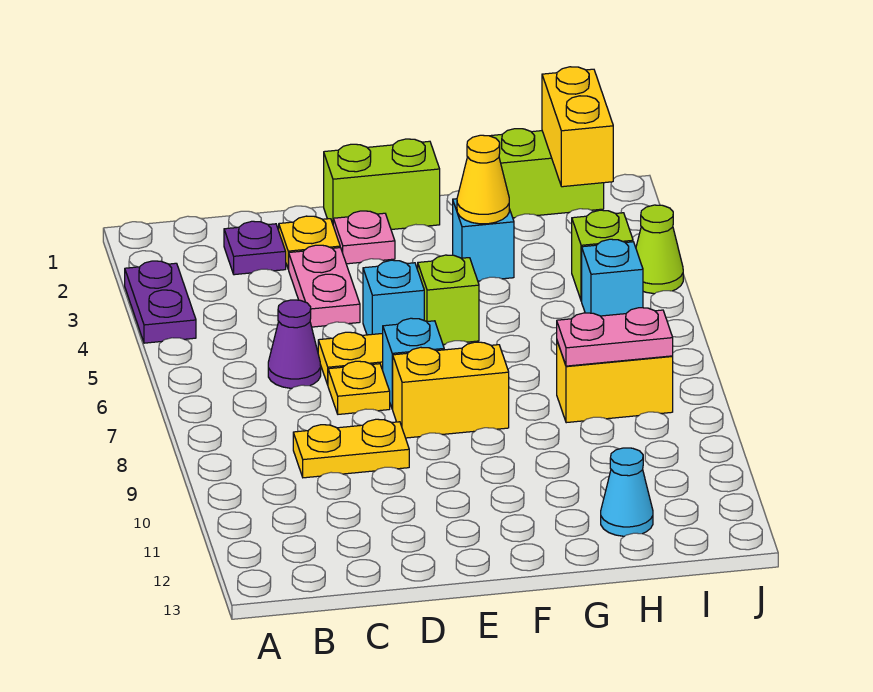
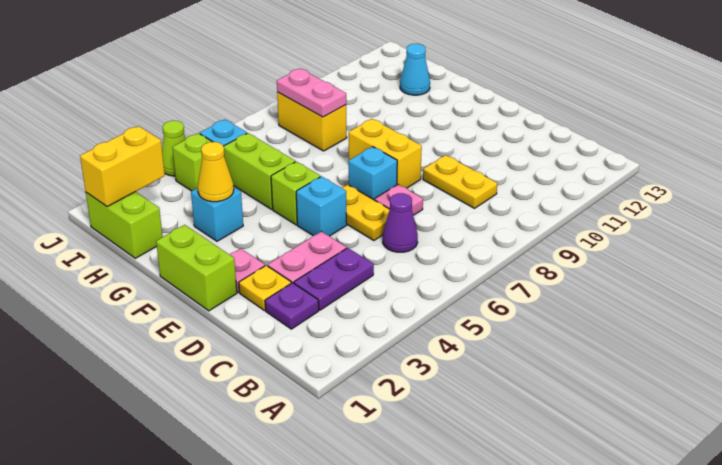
purple 1x2 plate [125,261,196,343] -> purple 1x2 plate moved to [294,248,374,310]
yellow 1x1 plate [328,361,390,414] -> pink 1x1 plate [374,184,423,215]
none -> lime 1x2 brick [224,133,295,209]

